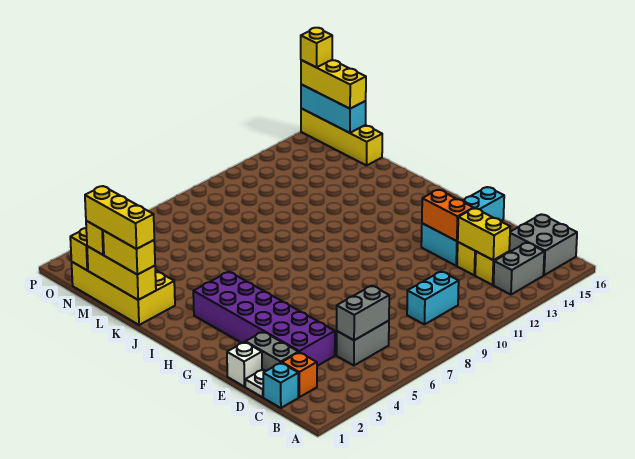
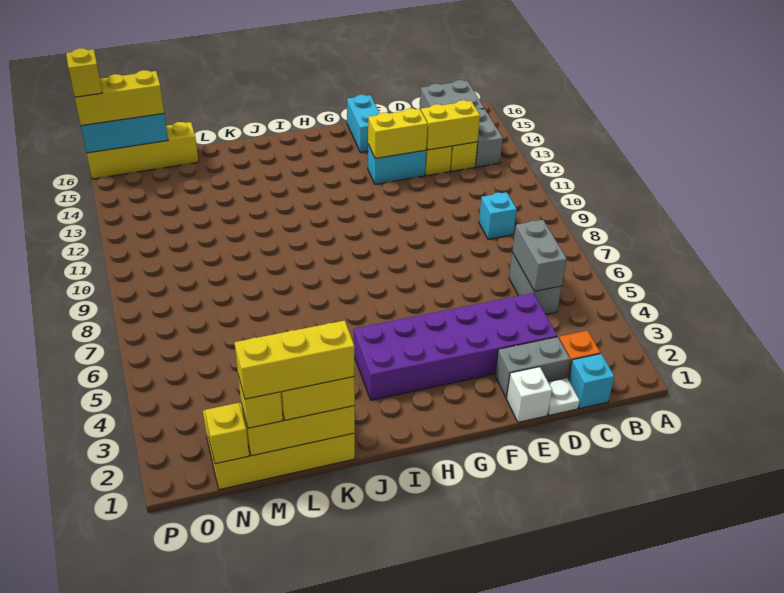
cyan 1x2 brick [407,271,459,325] -> cyan 1x1 brick [479,192,517,239]
orange 1x2 brick [422,190,473,241] -> yellow 1x2 brick [368,108,428,159]

